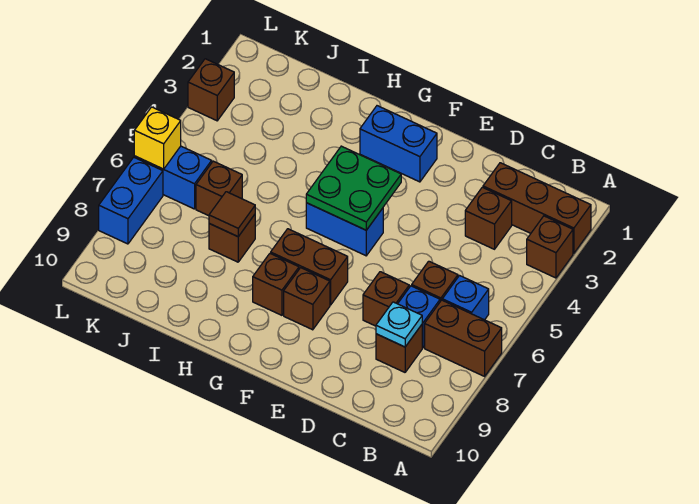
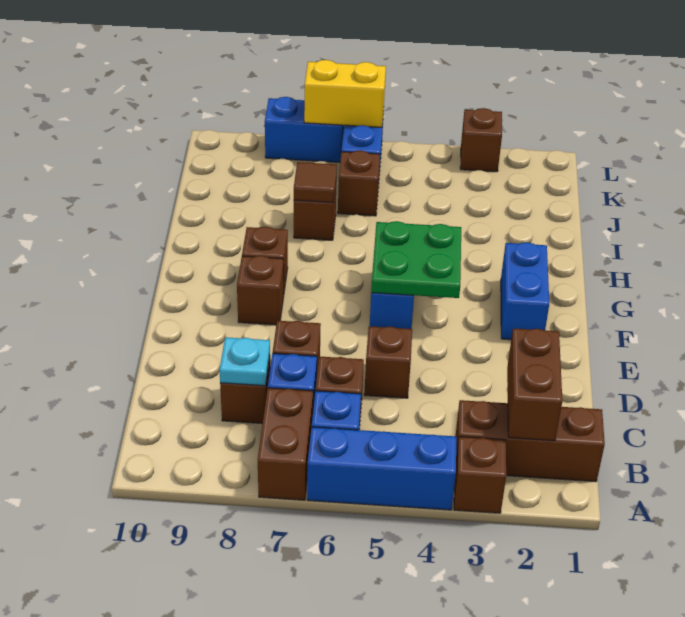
brown 1x3 brick [483,163,591,253] -> brown 1x3 brick turned to [456,400,605,482]
none -> blue 1x3 brick [307,427,456,510]
brown 1x1 brick [465,187,512,249] -> brown 1x1 brick moved to [364,326,412,398]
brown 1x2 brick [271,229,348,305] -> brown 1x2 brick moved to [507,328,562,441]
yellow 1x1 brick [134,107,181,169] -> yellow 1x2 brick [304,60,386,127]

